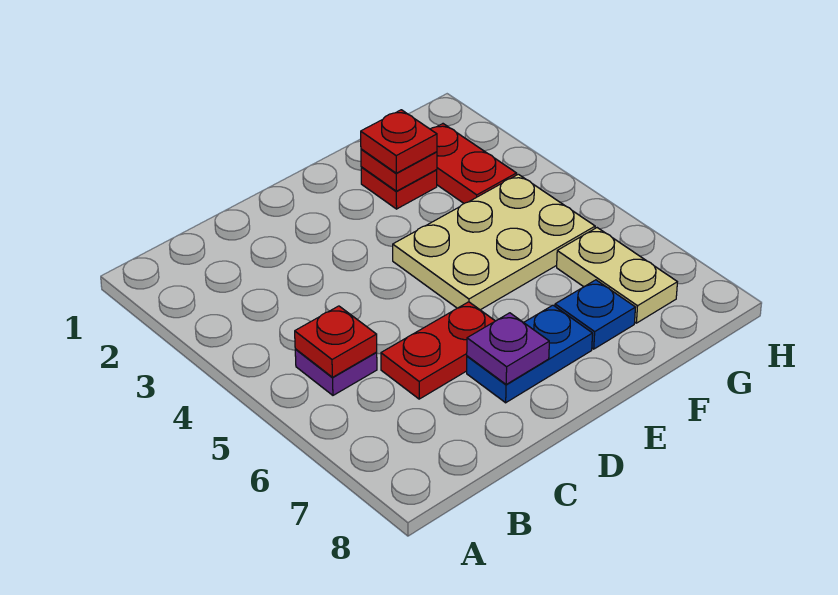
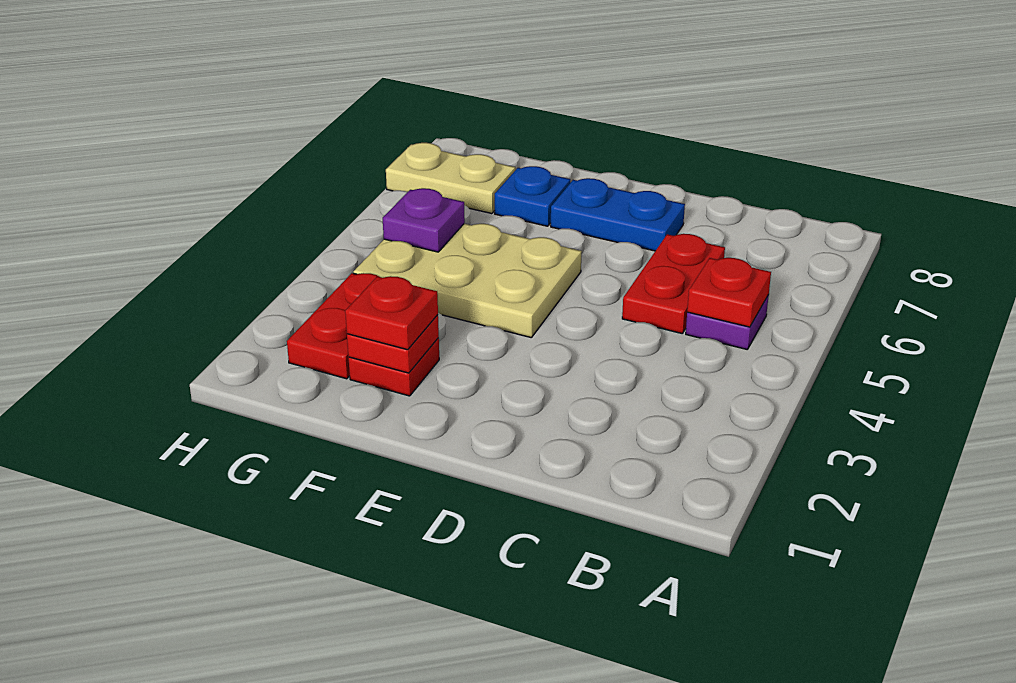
red 1x2 plate [381,302,495,399] -> red 1x2 plate turned to [622,234,725,334]
purple 1x1 plate [467,313,549,384] -> purple 1x1 plate moved to [383,188,465,252]
tan 1x2 plate [557,228,677,323] -> tan 1x2 plate turned to [386,143,515,214]

